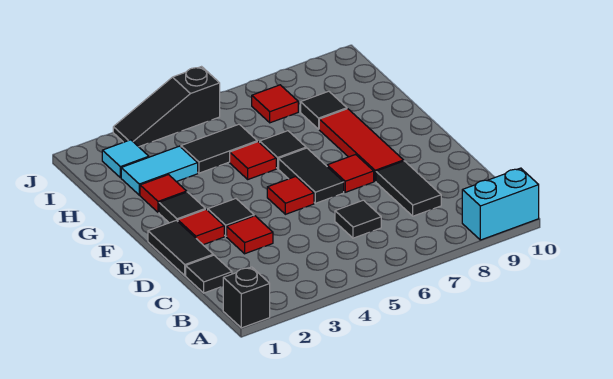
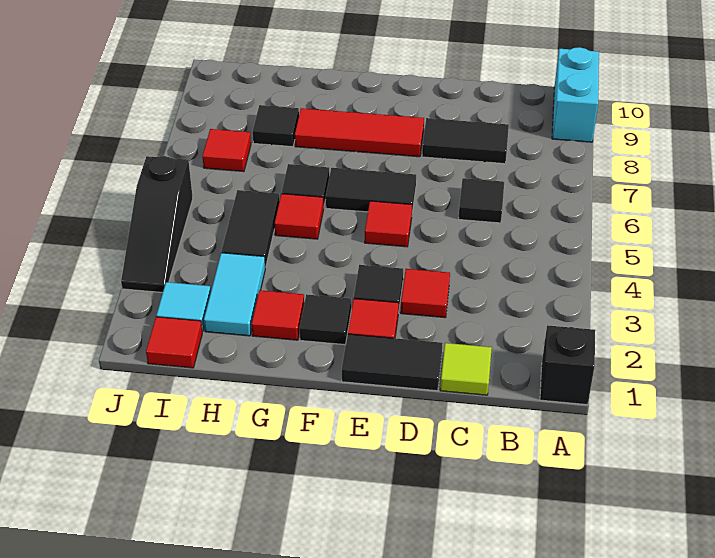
black 1x1 tile [186,255,232,293] -> lime 1x1 tile [440,343,492,395]
red 1x1 tile [327,155,374,192] -> red 1x1 tile moved to [146,317,202,368]

